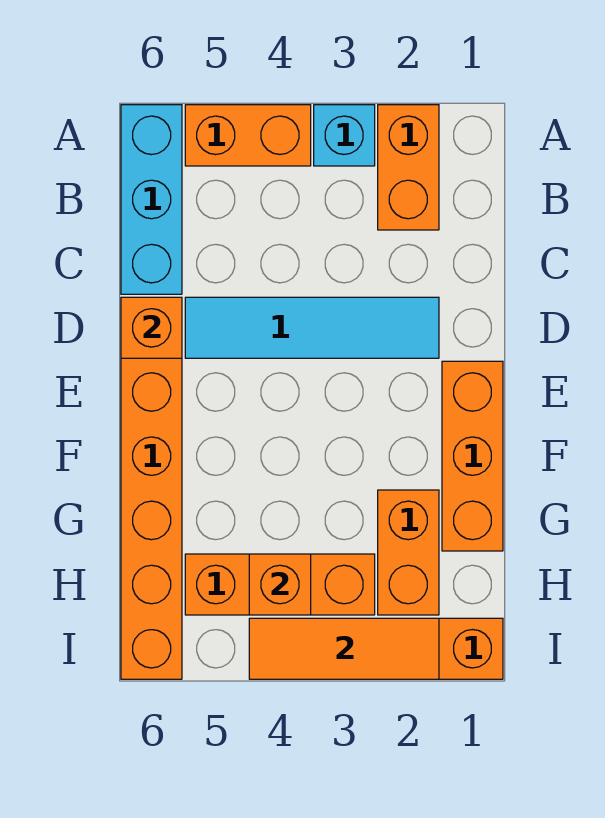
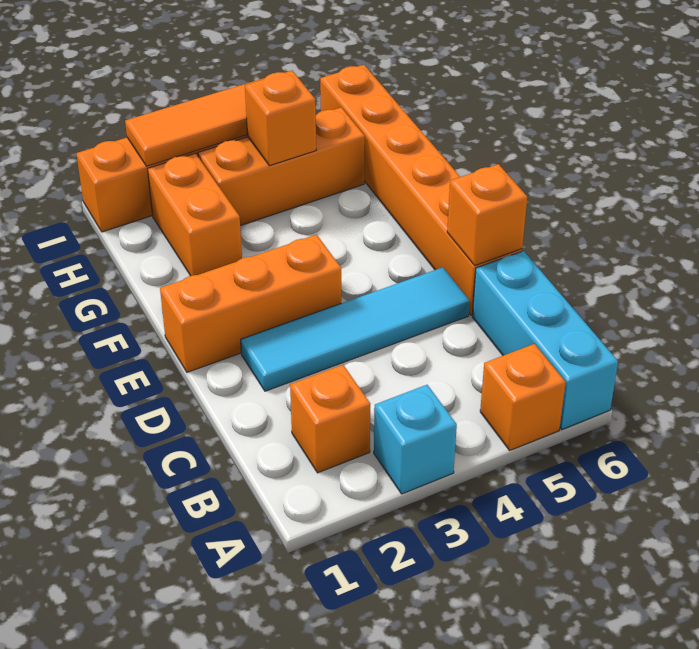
orange 1x2 brick [378,105,439,230] -> orange 1x1 brick [290,365,370,473]
orange 1x2 brick [185,105,311,166] -> orange 1x1 brick [480,344,566,450]
orange 1x3 brick [442,361,503,551] -> orange 1x3 brick turned to [160,235,341,372]

